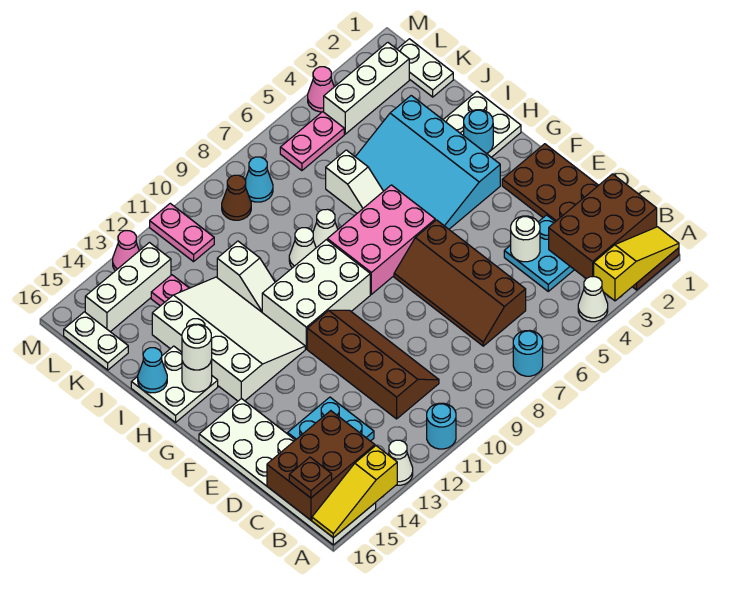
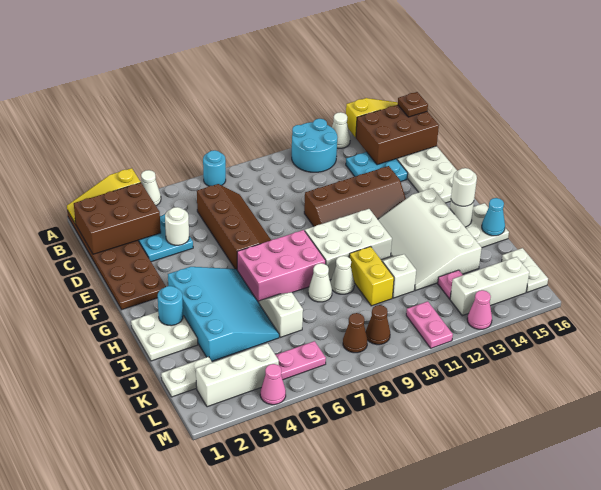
cyan 1x1 round brick [427,403,456,449] -> cyan 2x2 round brick [292,119,337,172]
brown 2x4 slope [307,310,439,419] -> brown 2x4 slope turned to [304,166,406,226]
none -> yellow 1x2 brick [349,246,394,306]
white 1x2 plate [397,39,453,97] -> white 1x2 plate turned to [161,357,212,397]
cyan 1x1 cone [245,157,273,202] -> brown 1x1 cone [343,313,367,353]

